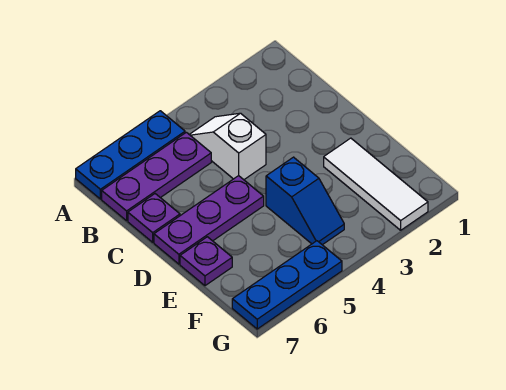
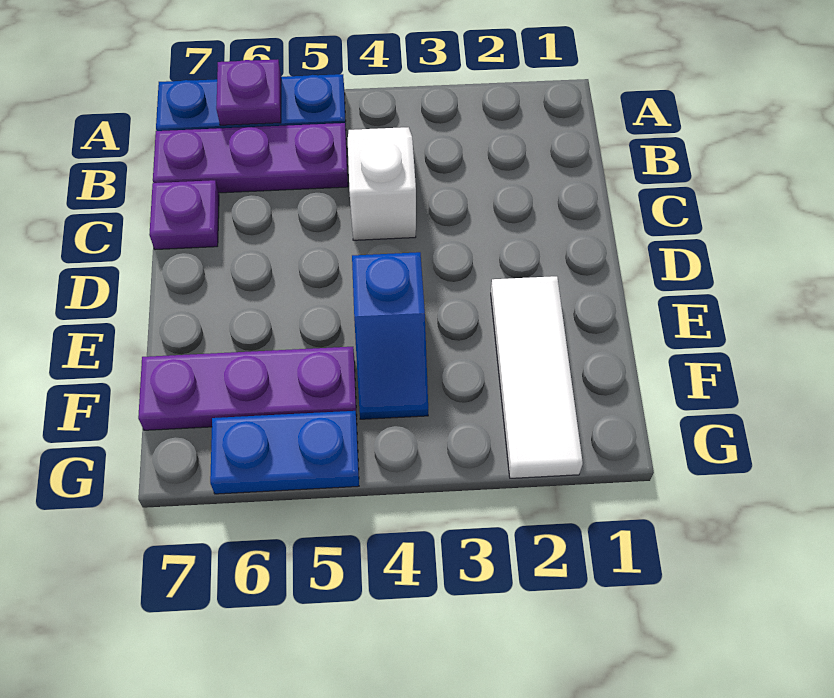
purple 1x3 plate [154,176,264,264] -> purple 1x3 plate moved to [138,347,357,430]
purple 1x1 plate [180,237,232,286] -> purple 1x1 plate moved to [216,59,281,125]
blue 1x3 plate [232,241,342,329] -> blue 1x2 plate [210,411,359,494]

